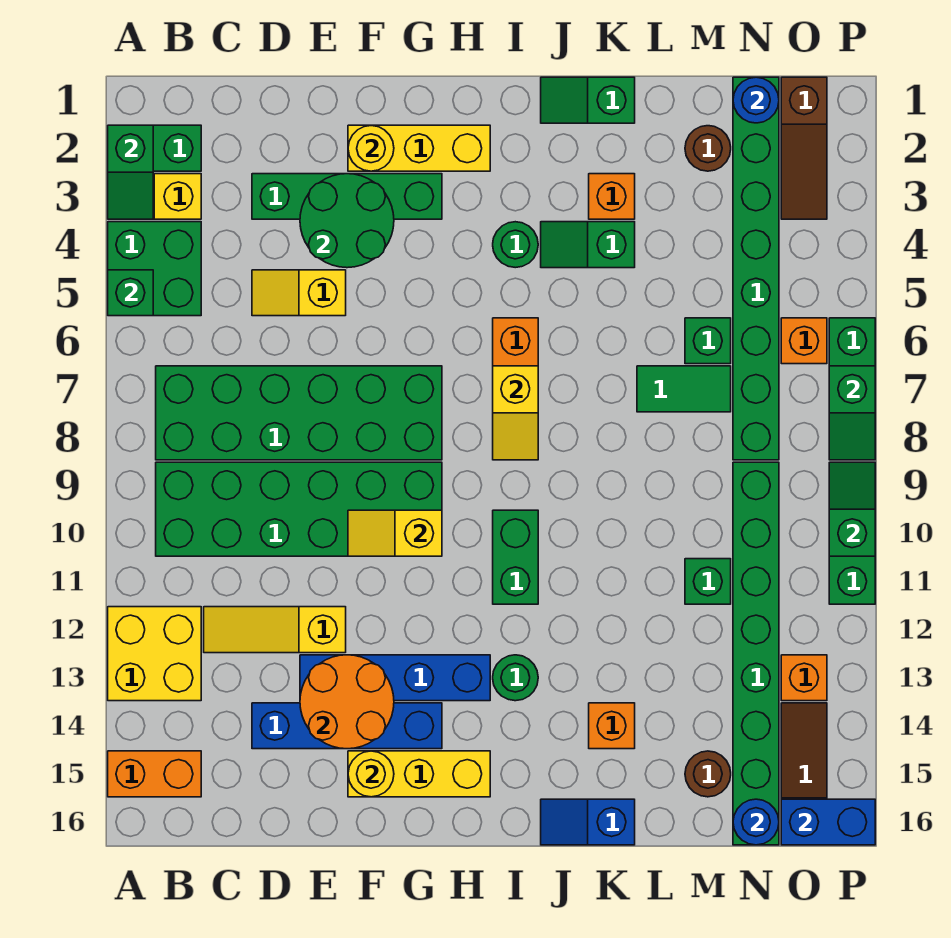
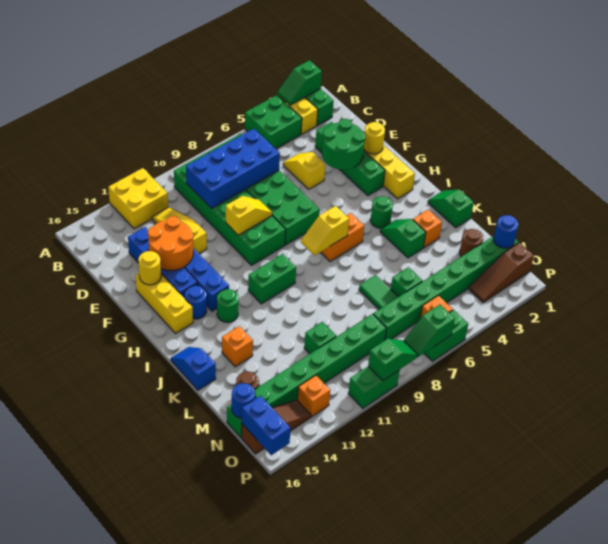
green 1x1 brick [108,270,153,316] -> none
orange 1x2 brick [108,751,201,797] -> none
none -> blue 2x4 brick [186,129,280,208]
yellow 1x2 slope [348,510,442,556] -> yellow 1x2 slope turned to [226,196,272,235]
none -> blue 1x1 round brick [185,286,207,319]

